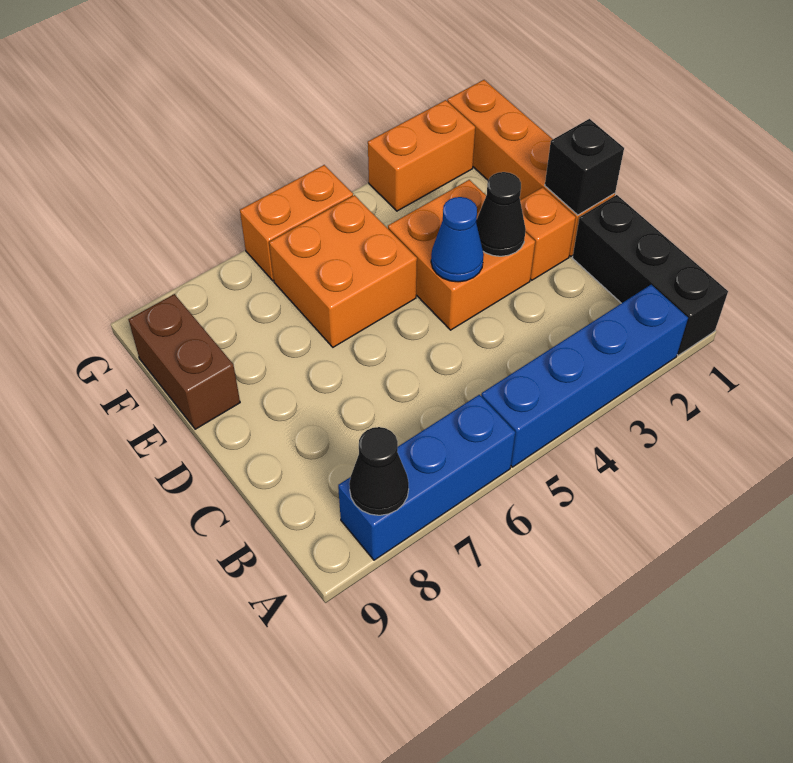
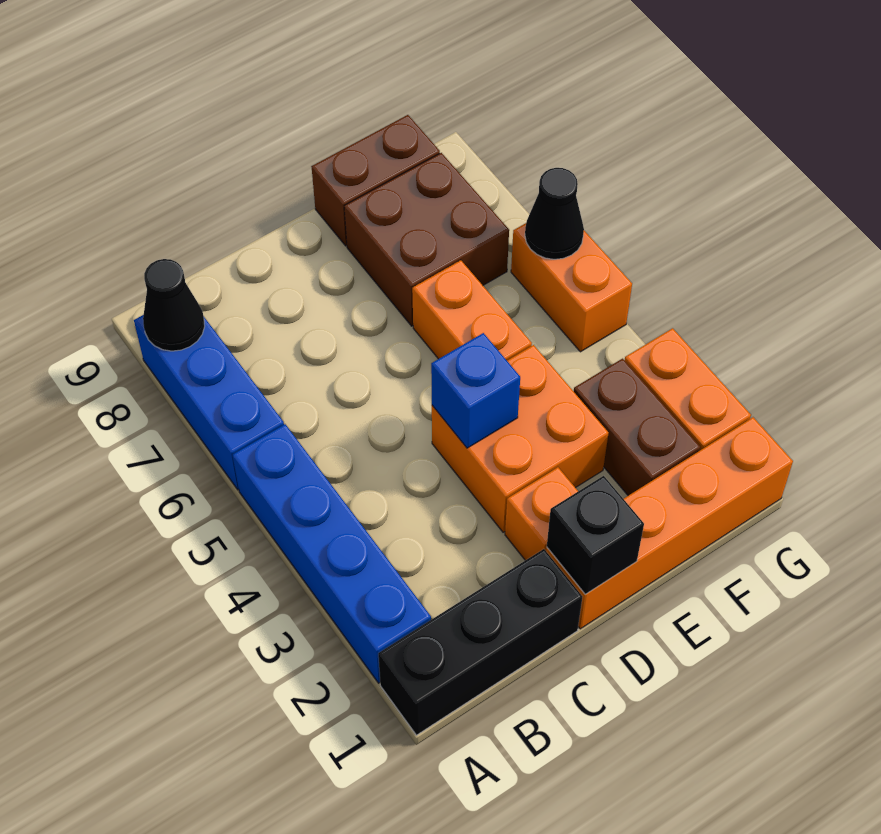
black 1x1 cone [476,172,526,256] -> black 1x1 cone moved to [525,168,584,259]
blue 1x1 cone [431,197,484,282] -> blue 1x1 brick [431,333,520,448]
orange 2x2 brick [269,195,417,347] -> orange 1x2 brick [412,260,532,360]
none -> brown 2x2 brick [344,153,509,326]
none -> brown 1x2 brick [574,359,700,496]

